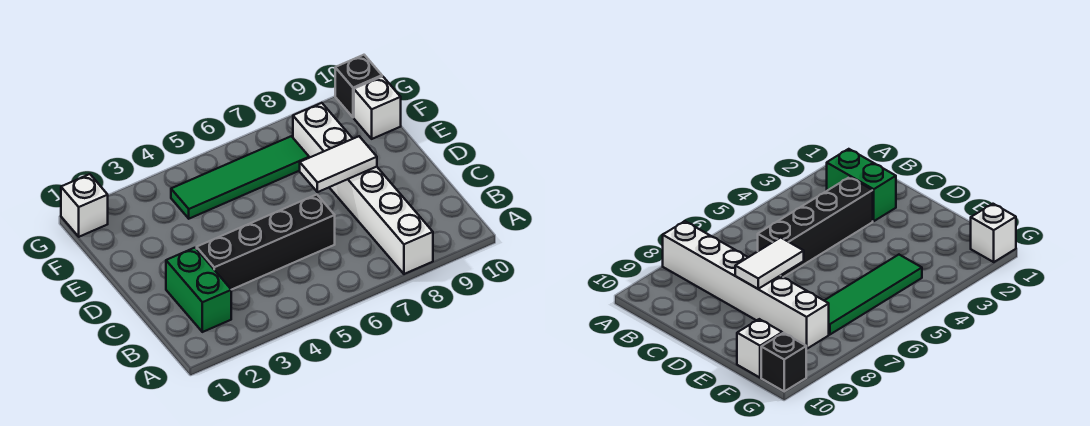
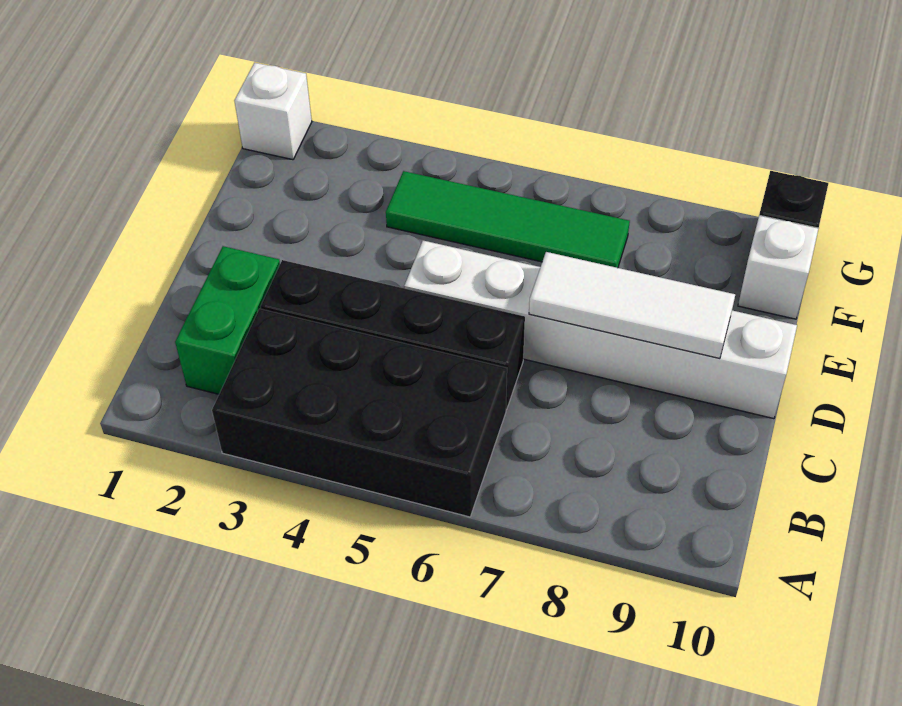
none -> black 2x4 brick [212,309,507,517]
white 1x6 brick [293,103,433,274] -> white 1x6 brick turned to [404,241,797,419]
white 1x2 tile [300,136,377,192] -> white 1x3 tile [529,252,735,358]

